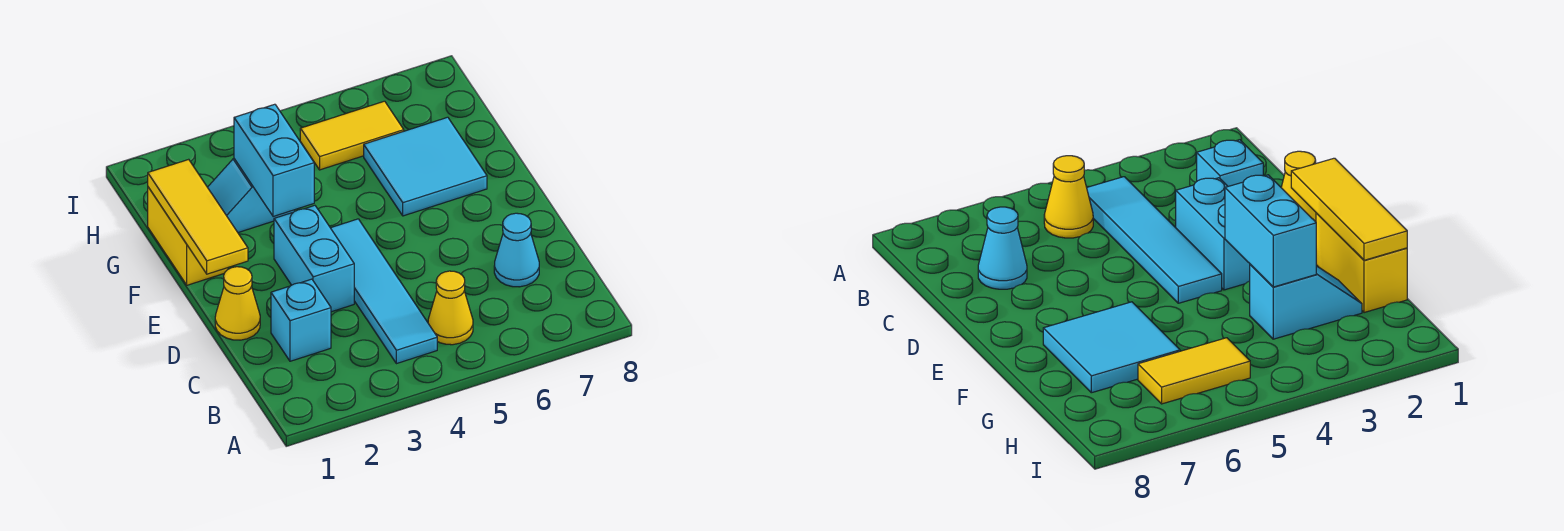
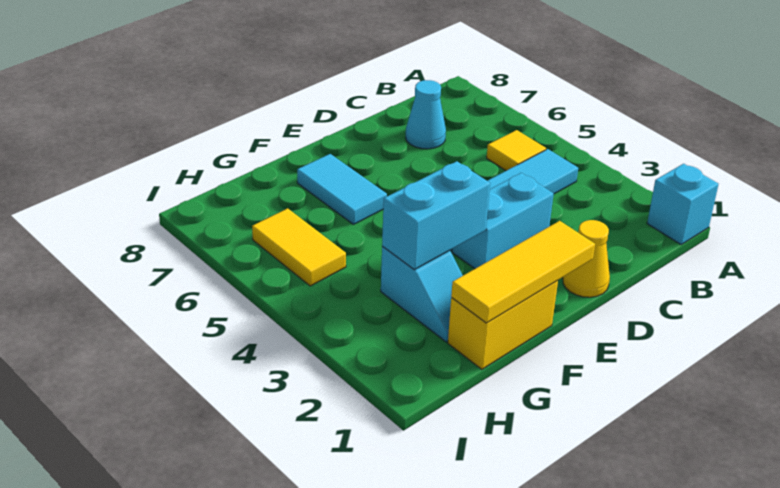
yellow 1x1 cone [428,271,473,345] -> yellow 1x1 tile [487,130,546,171]
cyan 1x1 brick [271,279,331,361] -> cyan 1x1 brick moved to [647,164,718,244]
cyan 2x2 tile [364,117,487,216] -> cyan 1x2 tile [297,154,387,224]

